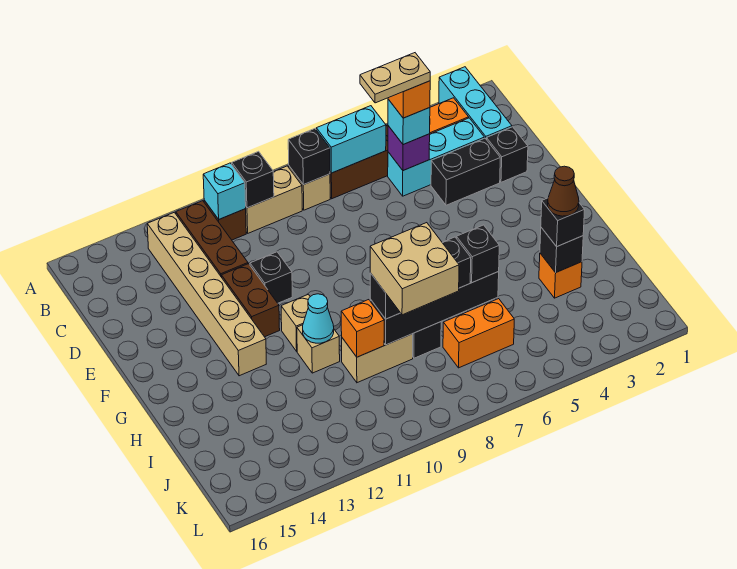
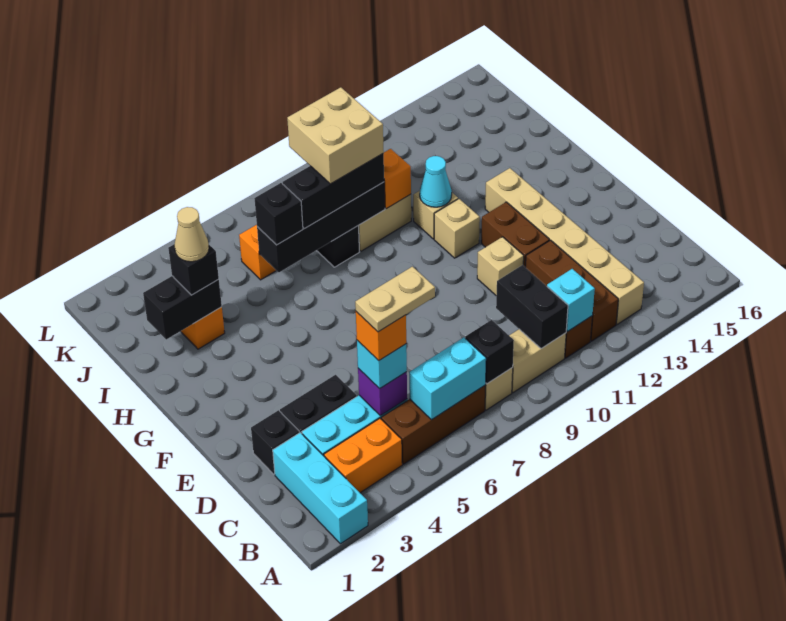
black 1x1 brick [232,151,274,208] -> black 1x2 brick [496,265,568,349]
black 1x1 brick [250,252,292,303] -> tan 1x1 brick [477,237,524,295]
black 1x1 brick [540,228,583,273] -> black 1x2 brick [143,276,222,340]
brown 1x1 cone [548,166,579,216] -> tan 1x1 cone [174,207,209,262]

